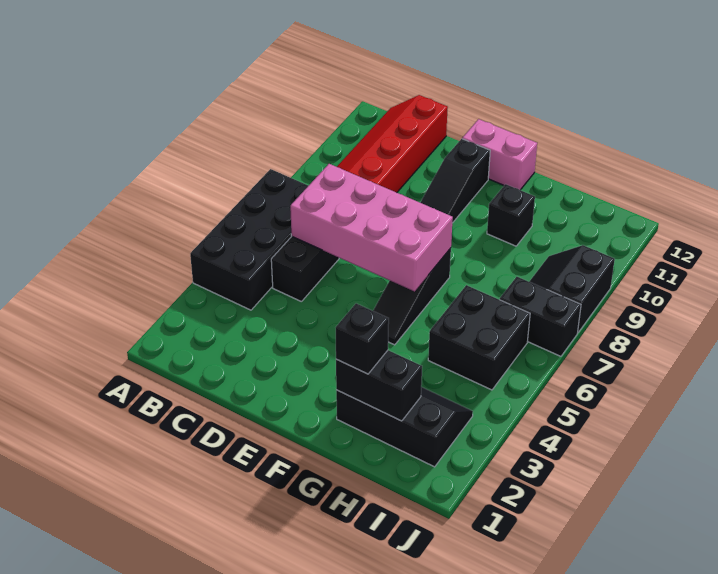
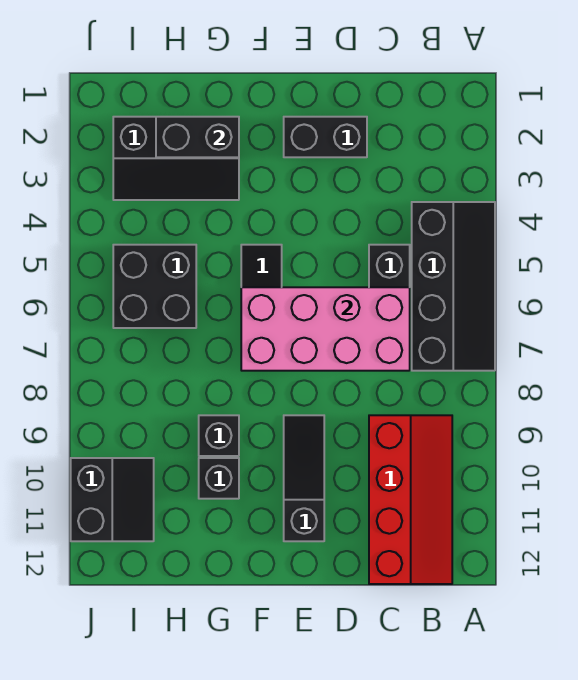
black 2x4 brick [190,169,308,310] -> black 2x4 slope [412,202,495,371]
pink 1x2 brick [462,119,537,190] -> none
black 1x1 brick [336,303,389,374] -> black 1x1 brick moved to [199,415,239,456]
black 1x2 brick [500,277,581,356] -> black 1x2 brick moved to [284,117,367,157]
black 2x2 slope [529,245,615,332] -> black 2x2 slope moved to [71,458,154,541]

